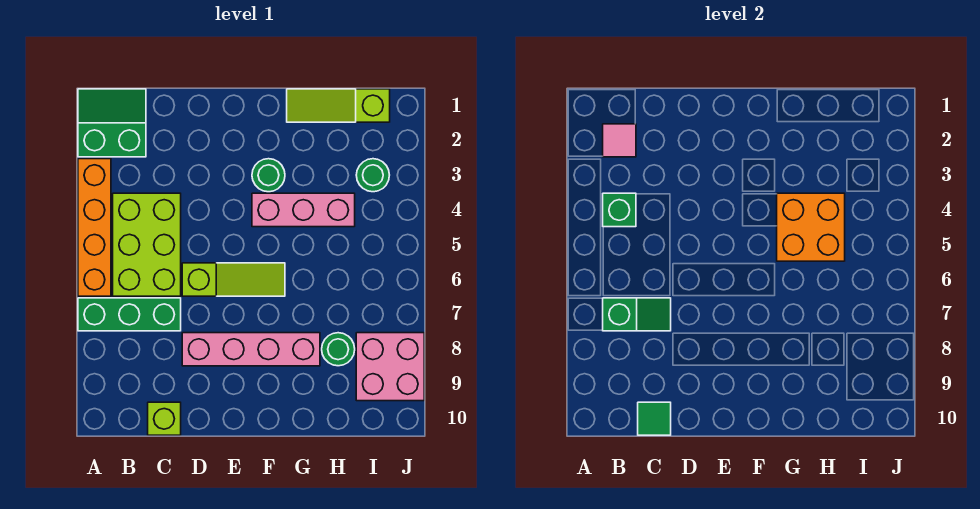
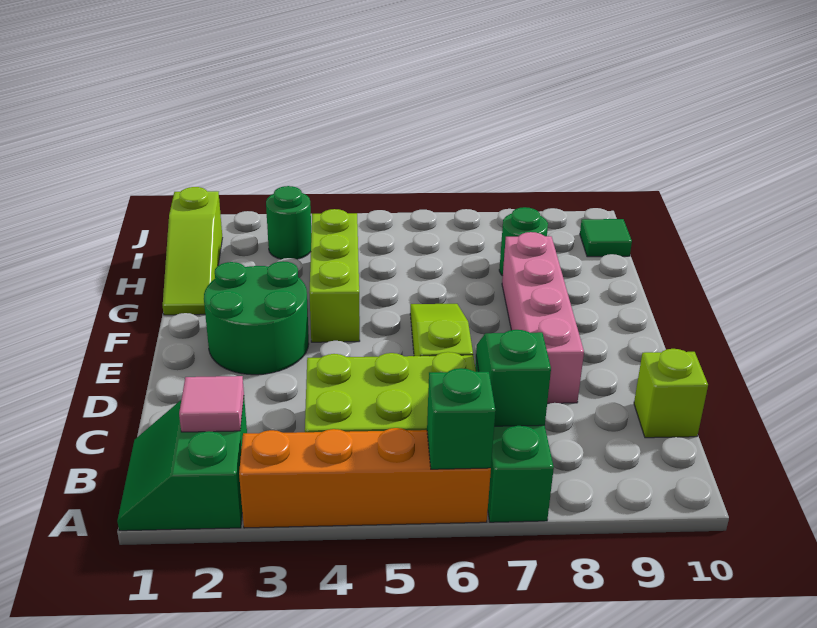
green 1x1 brick [603,193,636,227] -> green 1x1 brick moved to [427,368,495,469]
green 1x1 tile [638,402,671,435] -> green 1x1 tile moved to [580,219,632,257]
green 1x1 round brick [252,159,285,192] -> green 2x2 round brick [204,261,309,375]
pink 1x3 brick [252,193,355,227] -> lime 1x3 brick [309,209,360,342]
orange 2x2 brick [777,193,845,261] -> none
pink 2x2 brick [356,333,424,401] -> none

